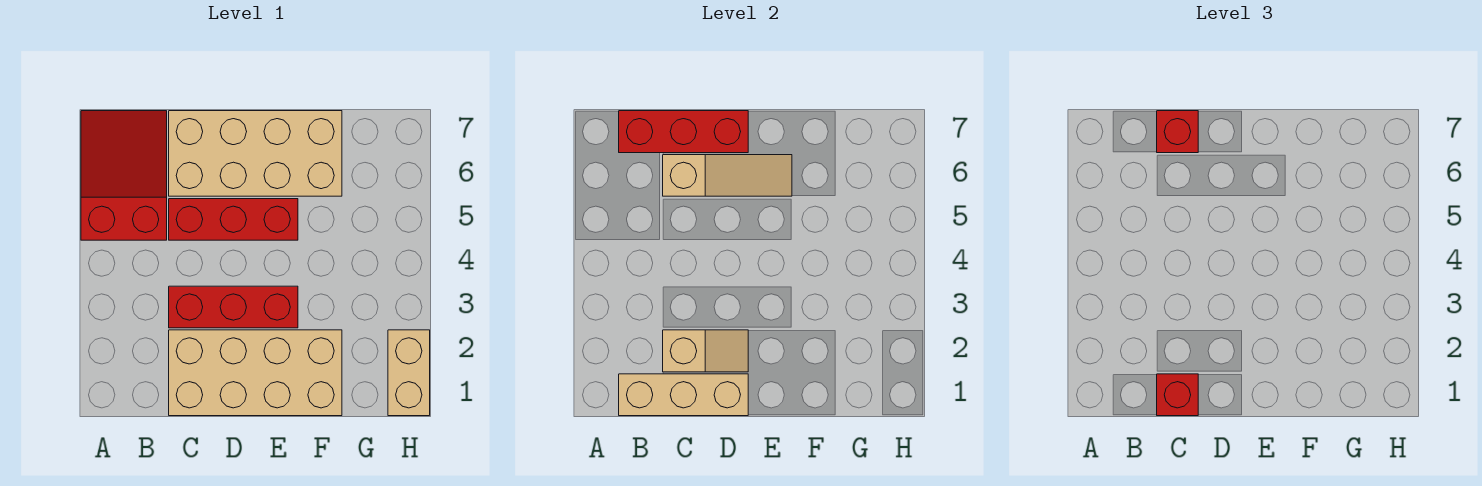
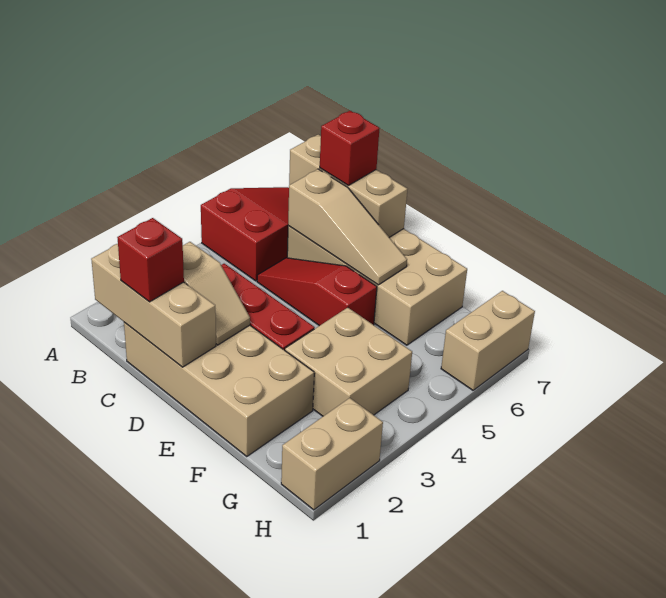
red 1x3 brick [619,111,748,153] -> tan 1x3 brick [289,135,408,237]
red 1x3 brick [169,199,298,240] -> red 1x3 slope [257,258,377,326]
none -> tan 2x2 brick [285,308,412,416]
none -> tan 1x2 brick [441,291,535,390]

